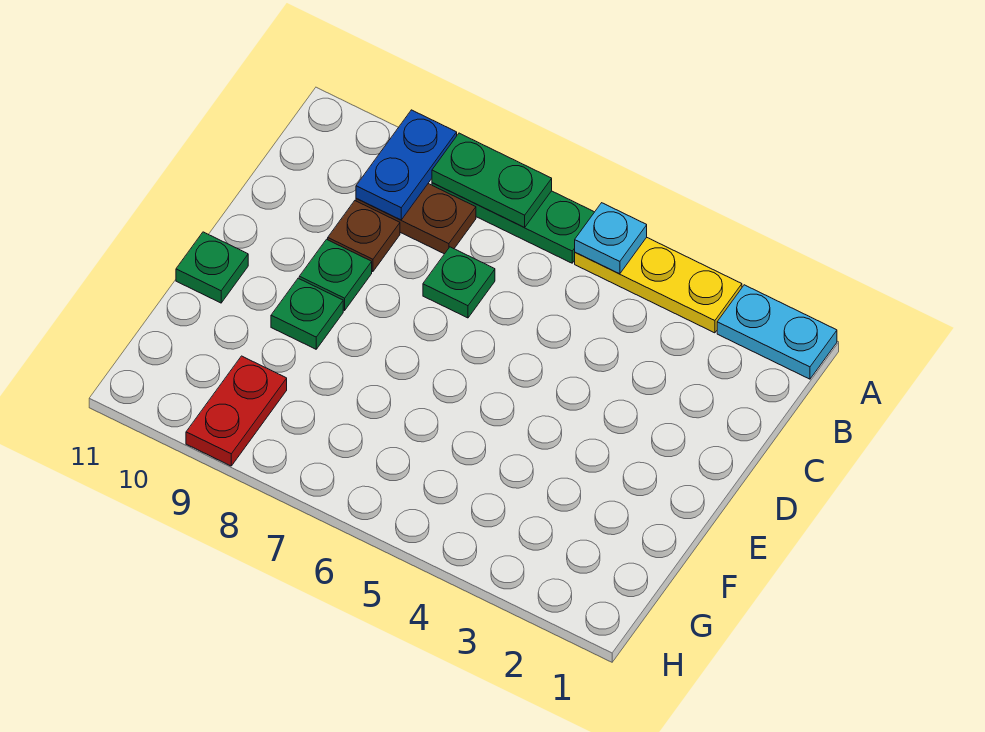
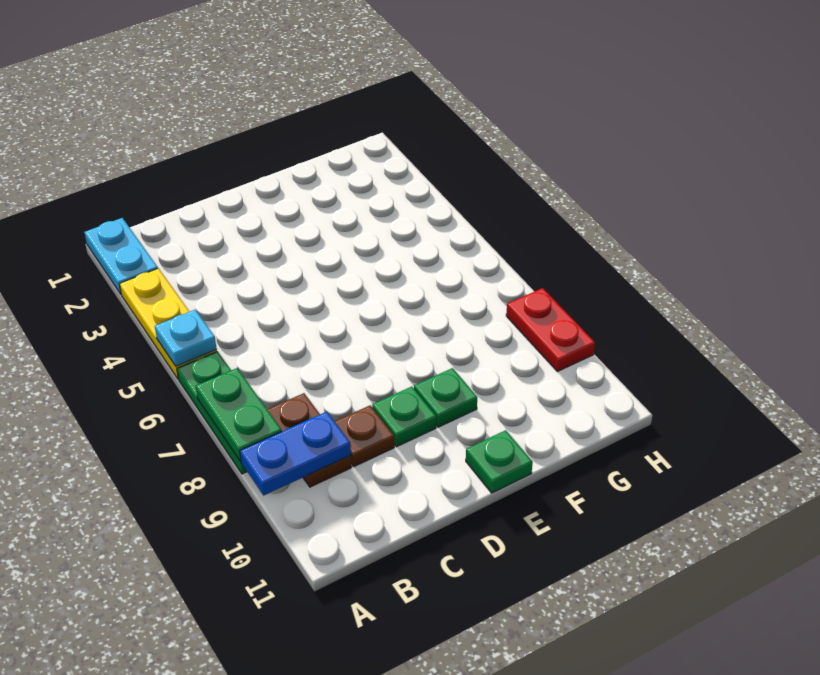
green 1x1 plate [423,247,495,318] -> none
red 1x2 plate [186,356,287,466] -> red 1x2 plate turned to [506,288,595,372]

